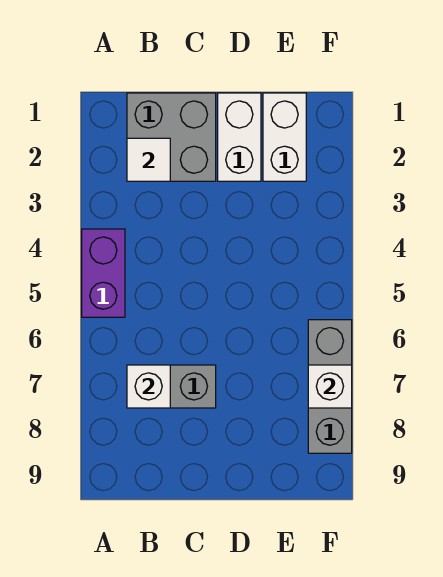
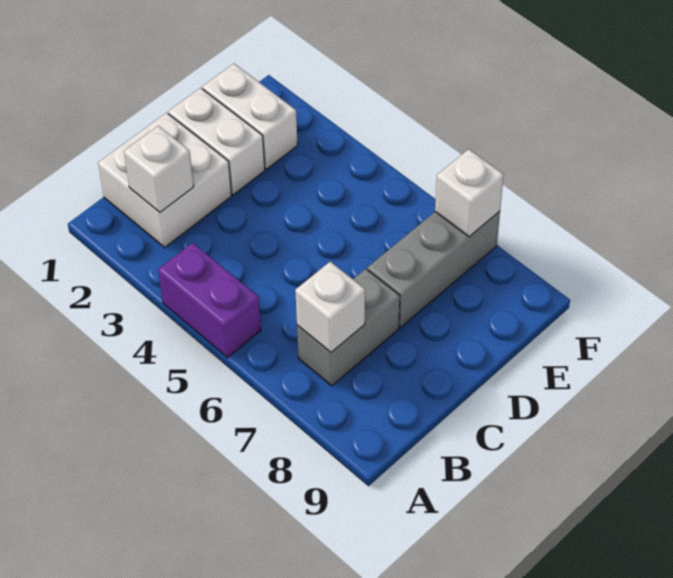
grey 2x2 brick [127,93,216,181] -> white 2x2 brick [98,113,232,247]
white 1x1 tile [127,138,170,181] -> white 1x1 brick [124,126,194,212]
grey 1x3 brick [308,320,352,453] -> grey 1x3 brick turned to [367,211,500,327]

